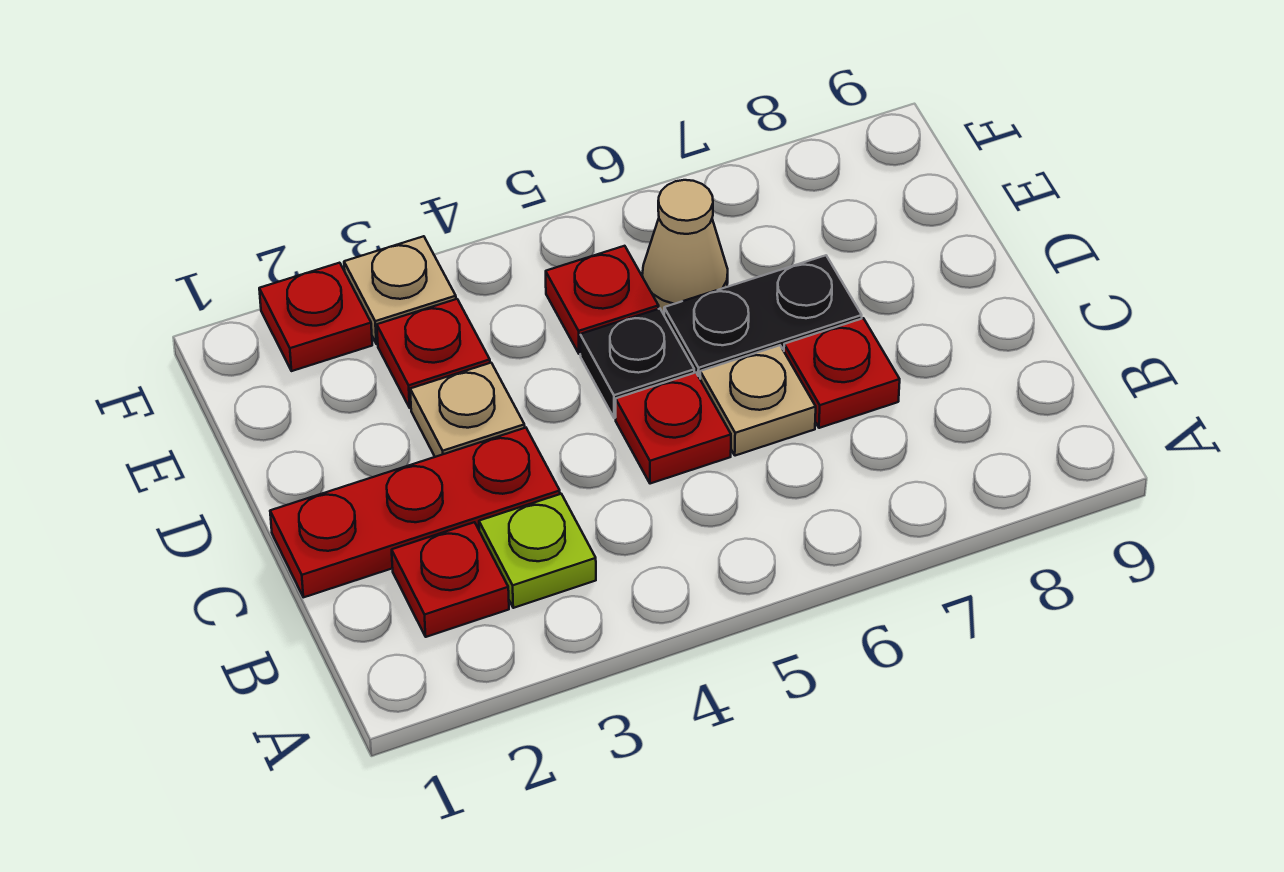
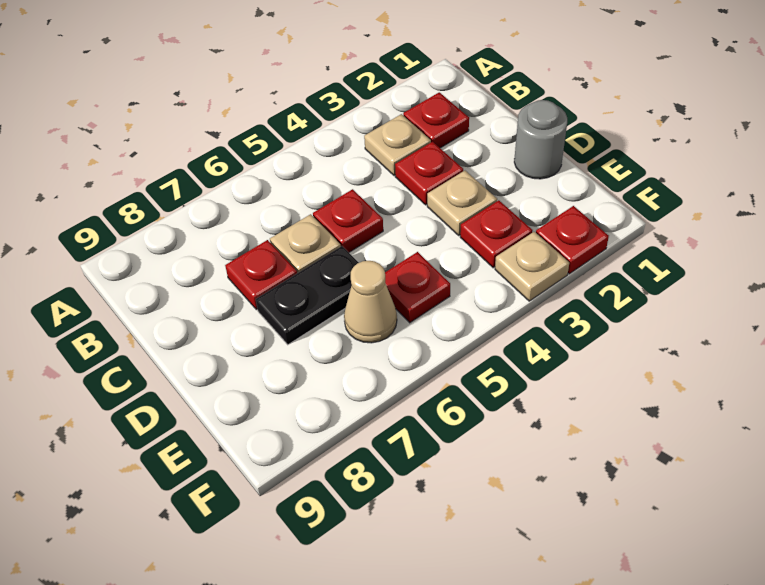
lime 1x1 plate [479,494,596,608] -> tan 1x1 plate [364,114,431,176]
red 1x3 plate [270,428,560,597] -> red 1x1 plate [395,142,463,205]
none -> grey 1x1 round brick [514,100,567,179]
black 1x1 plate [580,309,694,418] -> none

